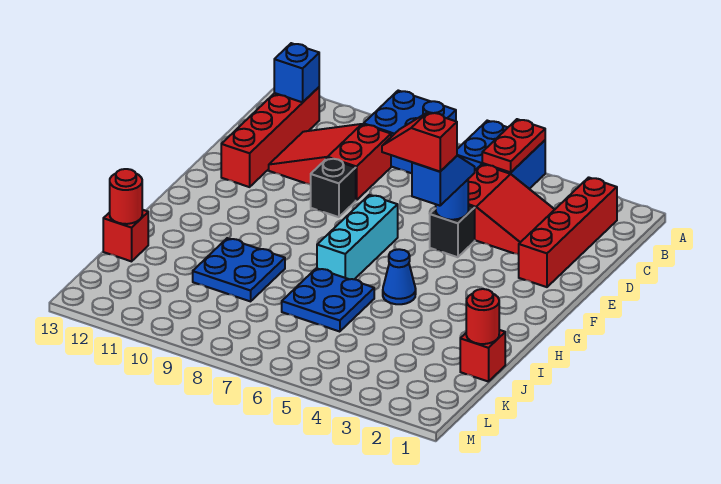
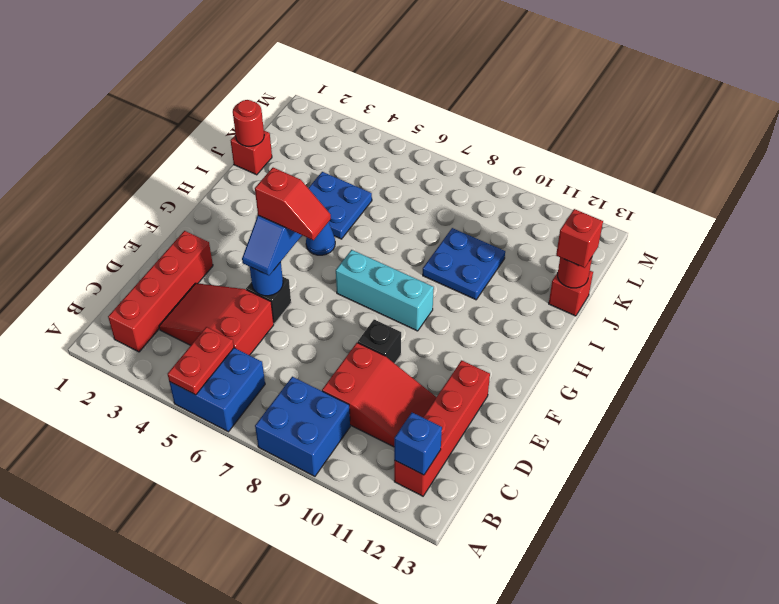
cyan 1x3 brick [317,195,398,279] -> cyan 1x3 brick turned to [336,250,434,331]
blue 2x2 plate [282,268,374,332] -> blue 2x2 plate moved to [308,172,372,239]
none -> red 1x1 brick [556,209,603,268]

